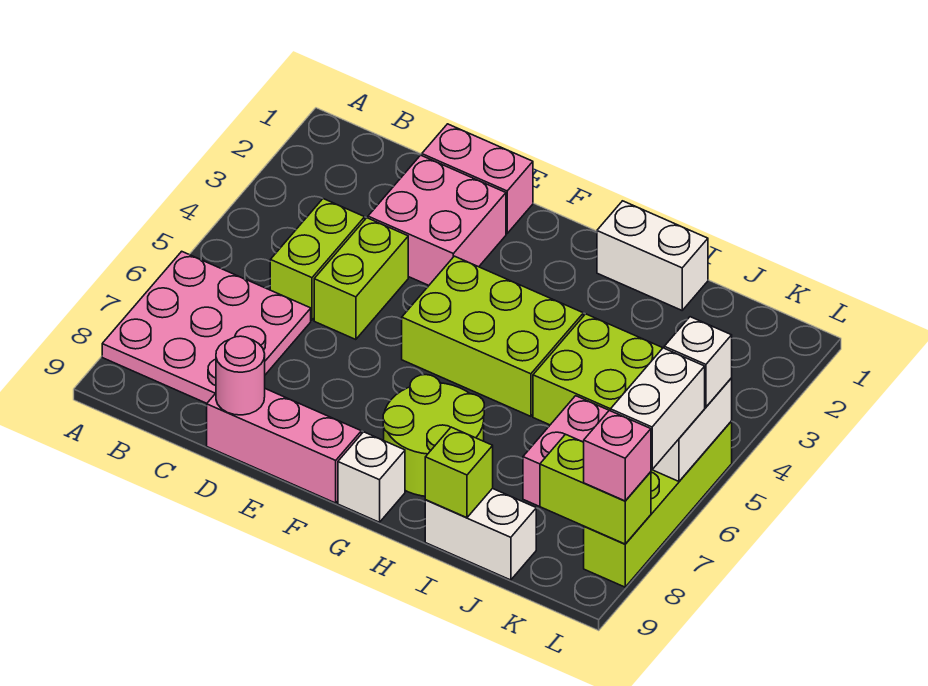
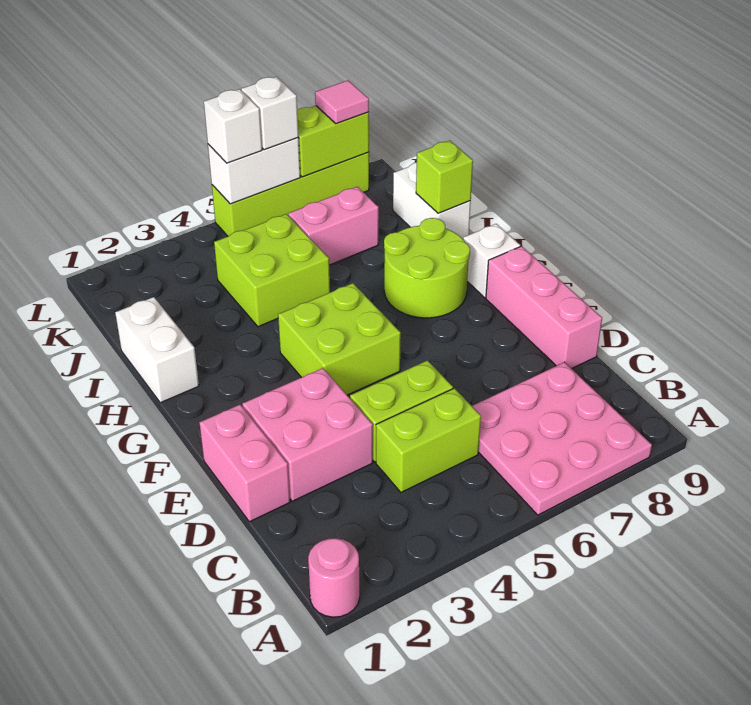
pink 1x1 round brick [216,336,265,415] -> pink 1x1 round brick moved to [308,538,360,617]
lime 2x3 brick [402,256,583,416] -> lime 2x2 brick [278,283,401,395]
lime 1x2 brick [540,434,651,544] -> lime 1x2 brick turned to [297,106,369,177]
white 1x2 brick [611,348,705,470] -> white 1x1 brick [241,77,298,150]
pink 1x1 brick [584,410,651,501] -> pink 1x1 tile [315,81,369,124]

